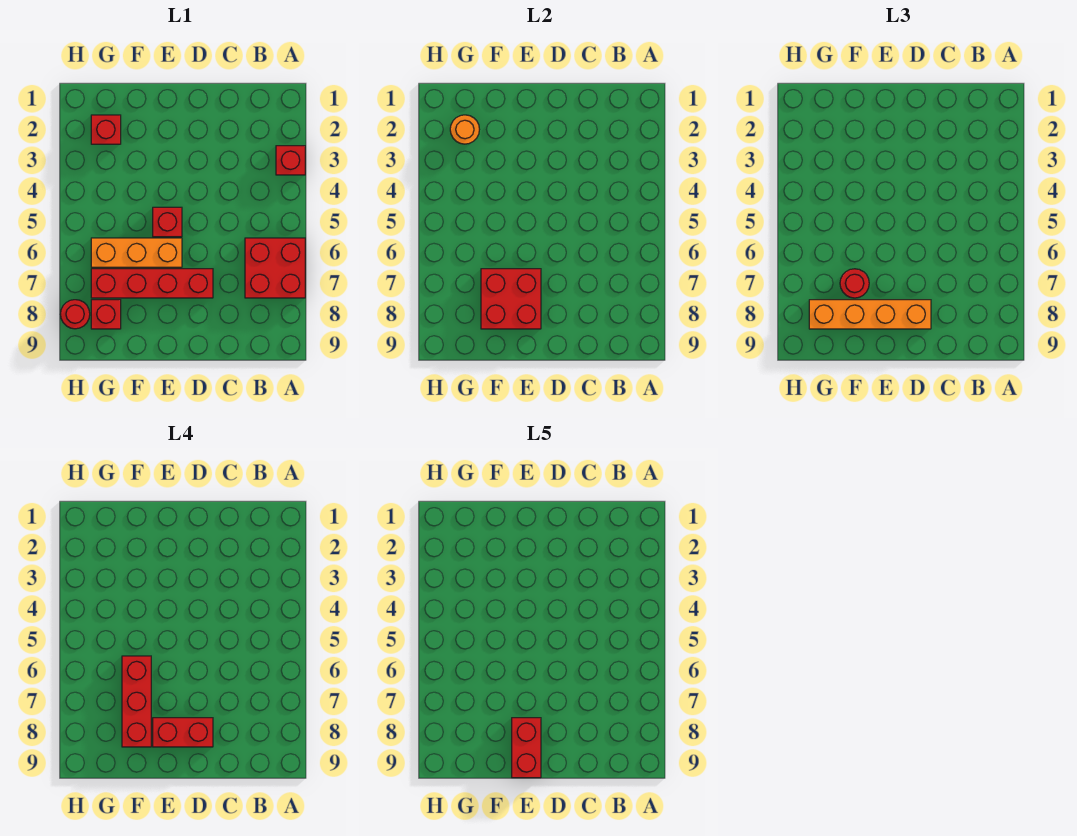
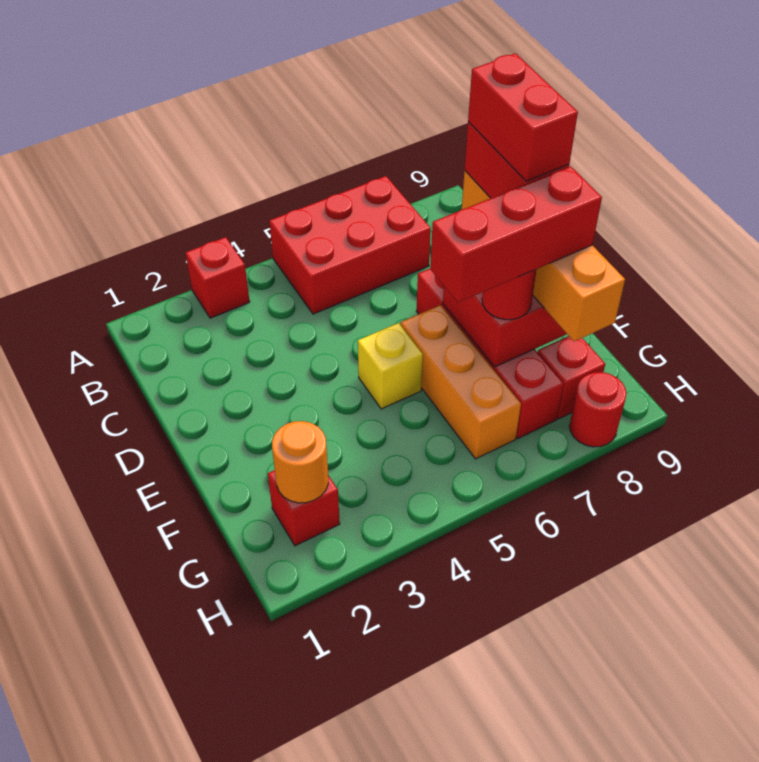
red 2x2 brick [245,238,305,298] -> red 2x3 brick [269,176,431,314]
red 1x1 brick [153,207,182,237] -> yellow 1x1 brick [358,323,423,409]
red 1x2 brick [512,718,541,778] -> red 1x2 brick turned to [468,53,578,181]

